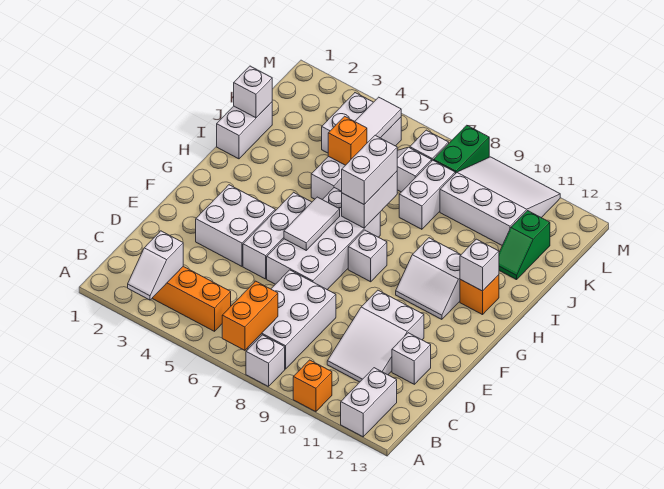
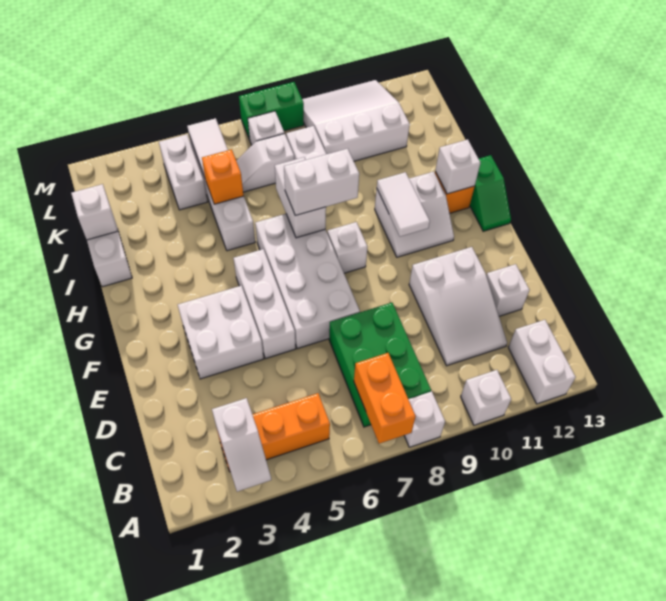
orange 1x1 brick [293,360,332,412] -> white 1x1 brick [461,370,511,425]
white 2x3 brick [247,270,336,369] -> green 2x3 brick [329,303,431,427]
white 1x2 tile [284,197,340,250] -> white 1x2 tile moved to [377,172,430,237]
white 1x2 brick [342,135,397,204] -> white 1x2 brick turned to [284,149,359,216]
green 1x2 slope [499,211,550,280] -> green 1x2 slope moved to [470,155,511,231]
green 1x2 brick [433,125,489,174] -> green 1x2 brick turned to [239,82,304,140]

